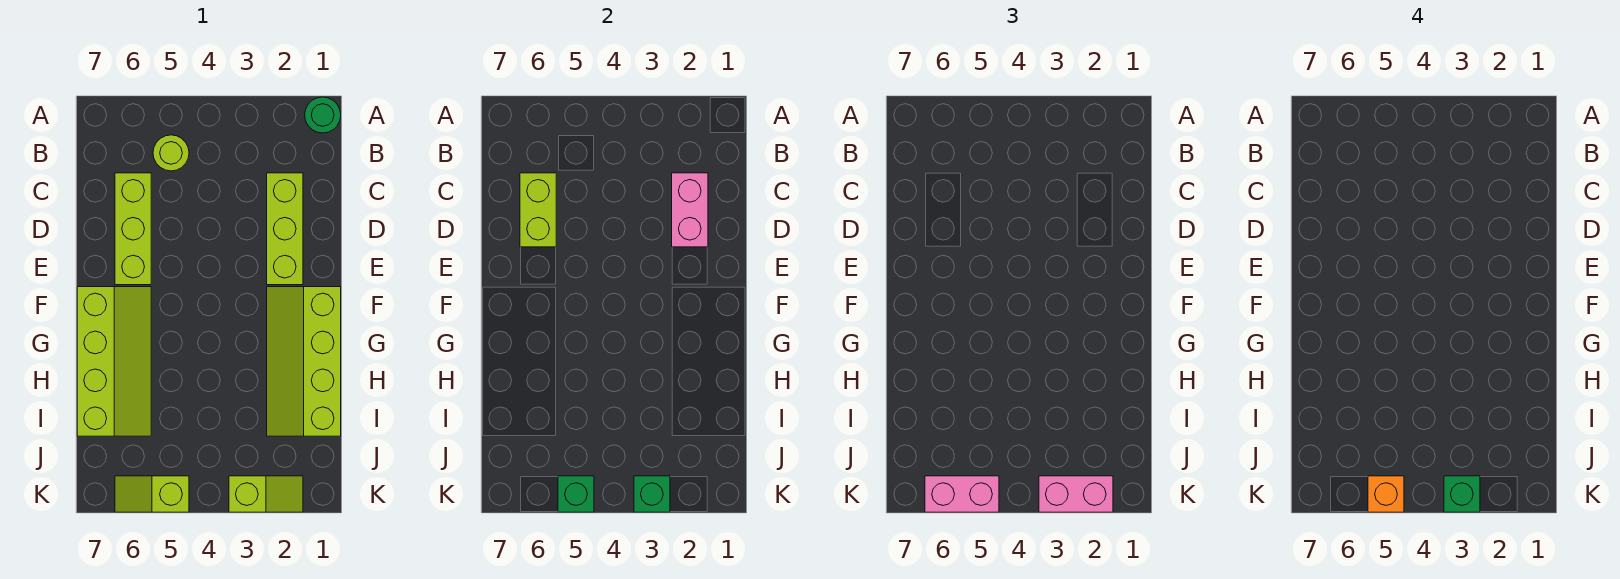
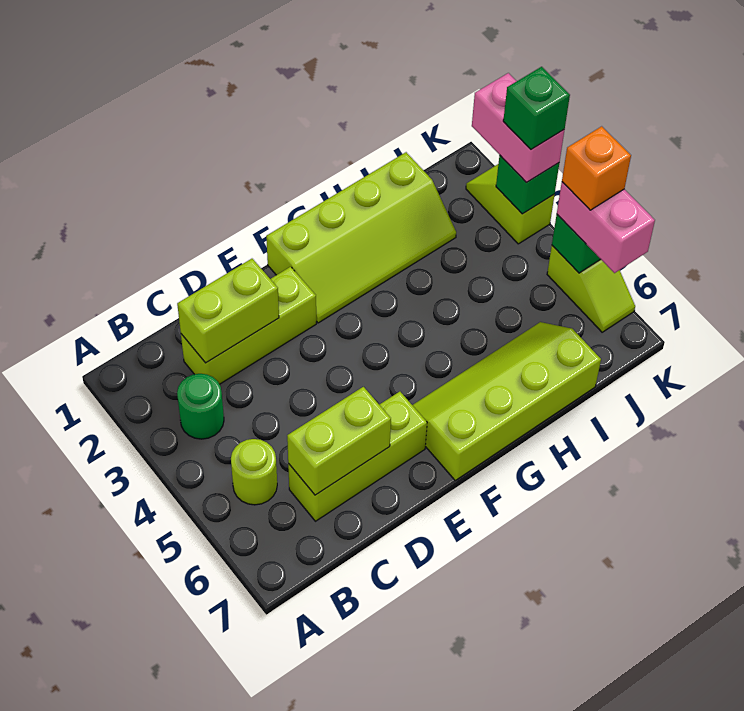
green 1x1 round brick [305,97,341,133] -> green 1x1 round brick moved to [177,374,224,439]
pink 1x2 brick [672,173,708,247] -> lime 1x2 brick [177,259,279,363]

